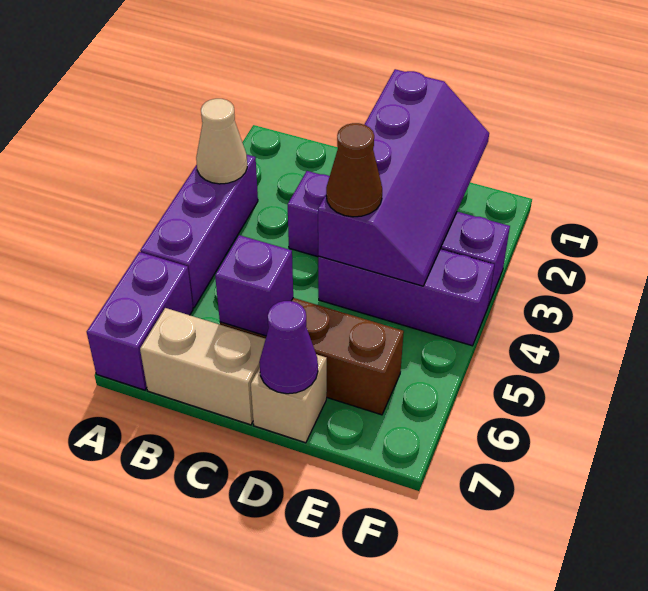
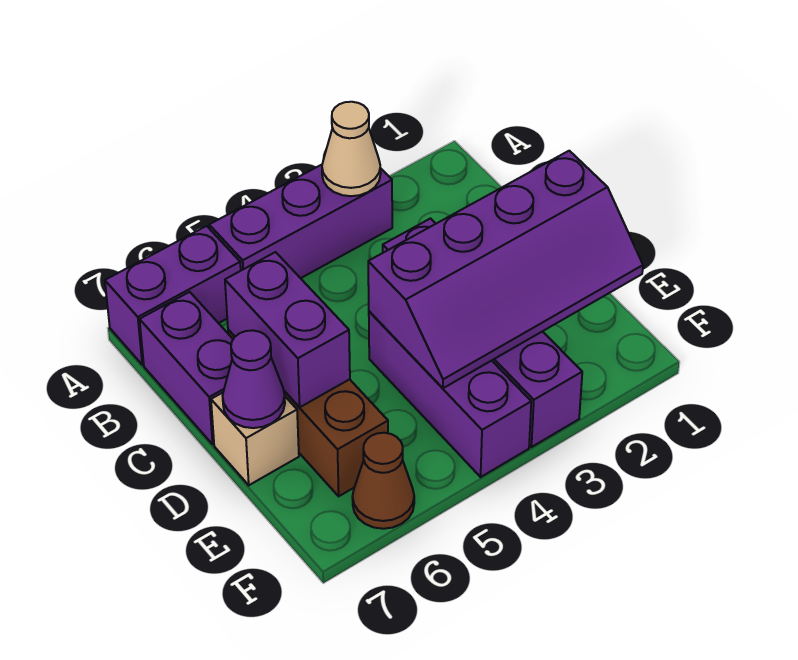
tan 1x2 brick [140,308,266,425] -> purple 1x2 brick [140,292,233,444]
purple 1x1 brick [215,235,293,336] -> purple 1x2 brick [225,252,350,407]
brown 1x1 cone [326,123,382,217] -> brown 1x1 cone moved to [352,433,414,529]

